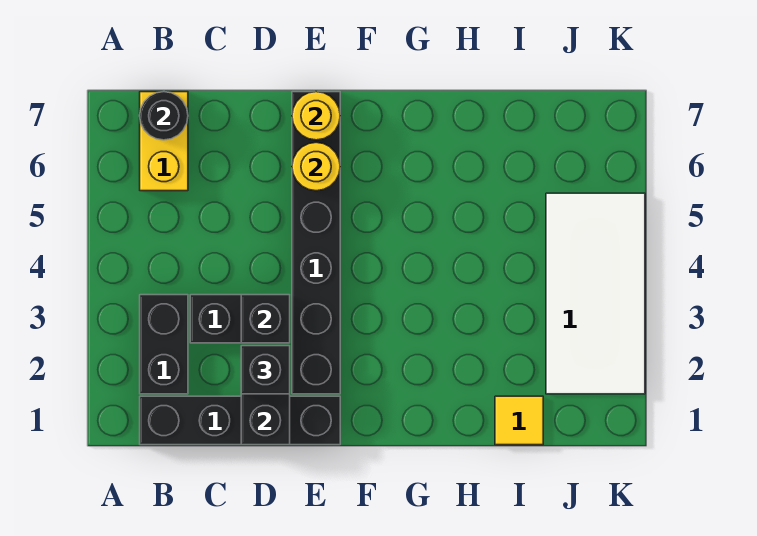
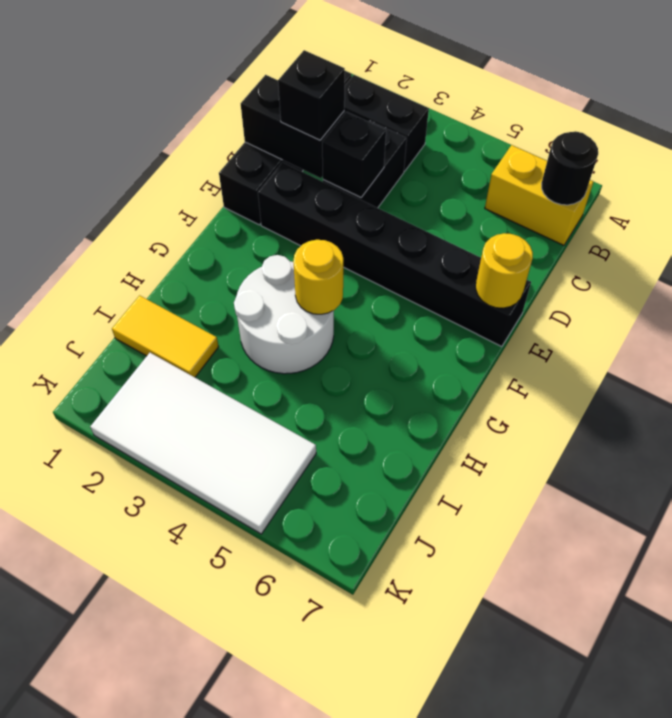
yellow 1x1 round brick [292,142,340,191] -> yellow 1x1 round brick moved to [293,240,343,314]
none -> white 2x2 round brick [234,255,334,374]
yellow 1x1 tile [495,396,543,445] -> yellow 1x2 tile [112,295,219,377]

